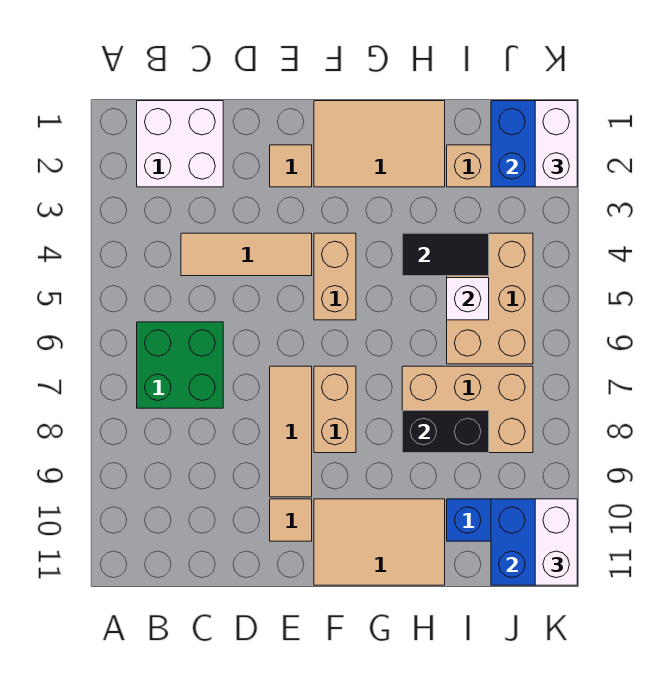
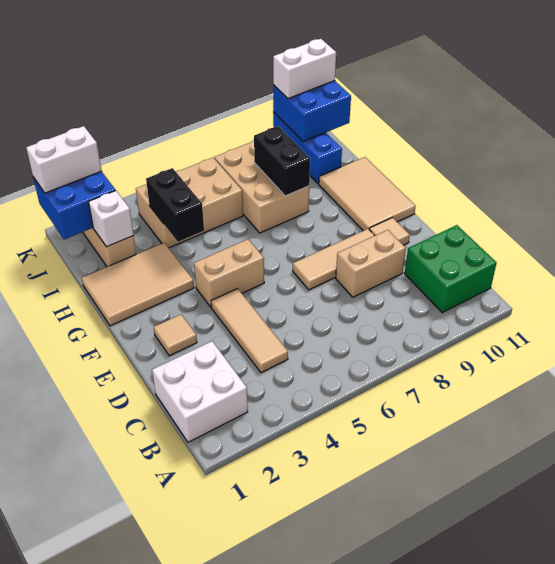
green 2x2 brick [137,322,223,408] -> green 2x2 brick moved to [405,225,496,313]
tan 2x3 tile [314,101,445,187] -> tan 2x3 tile turned to [82,243,194,326]
tan 1x2 brick [314,366,356,453] -> tan 1x2 brick moved to [336,230,406,297]
black 1x2 tile [402,233,489,276] -> black 1x2 brick [146,168,204,242]
white 1x1 brick [447,278,489,320] -> white 1x1 brick moved to [89,191,134,247]

